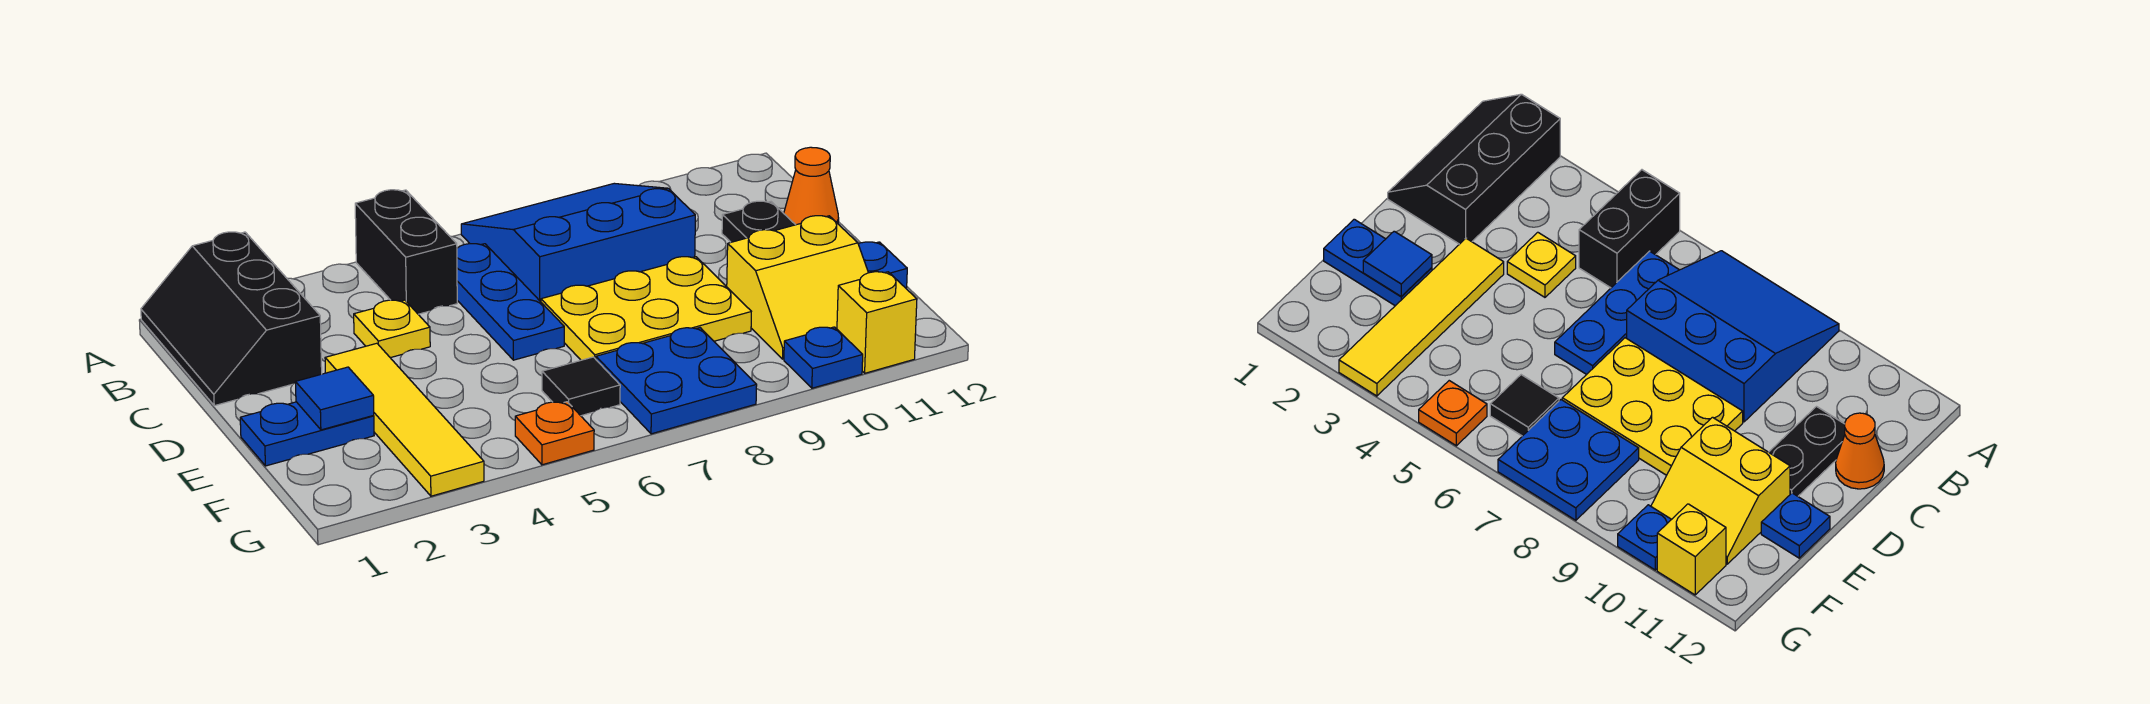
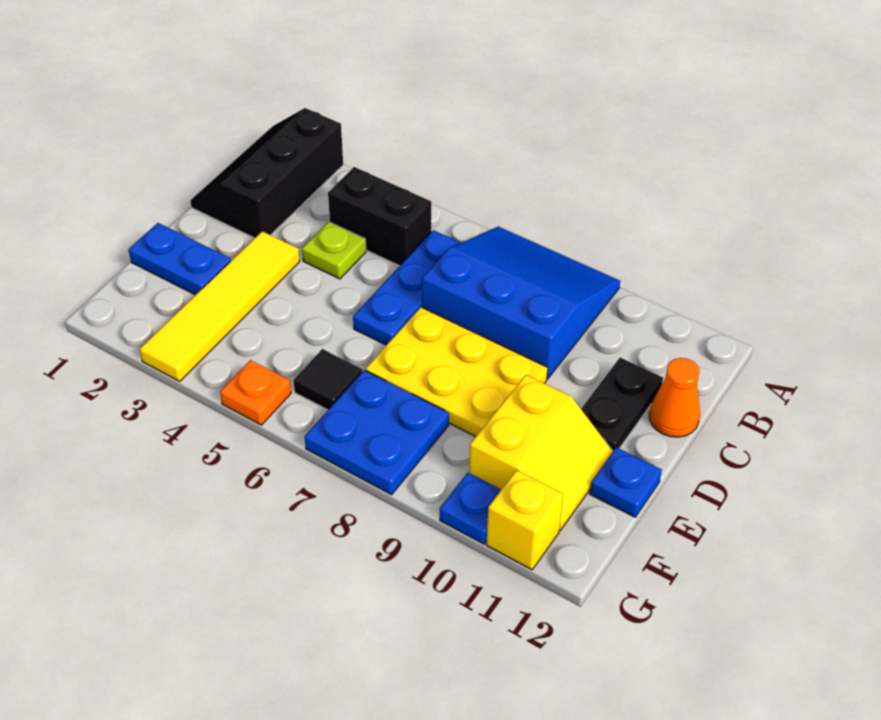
black 1x2 brick [355,190,457,314] -> black 1x2 brick turned to [328,167,431,266]
yellow 1x1 plate [354,300,430,358] -> lime 1x1 plate [302,222,366,279]
blue 1x1 tile [295,367,374,430] -> none
yellow 2x2 slope [727,216,868,359] -> yellow 2x2 slope turned to [469,375,613,530]

